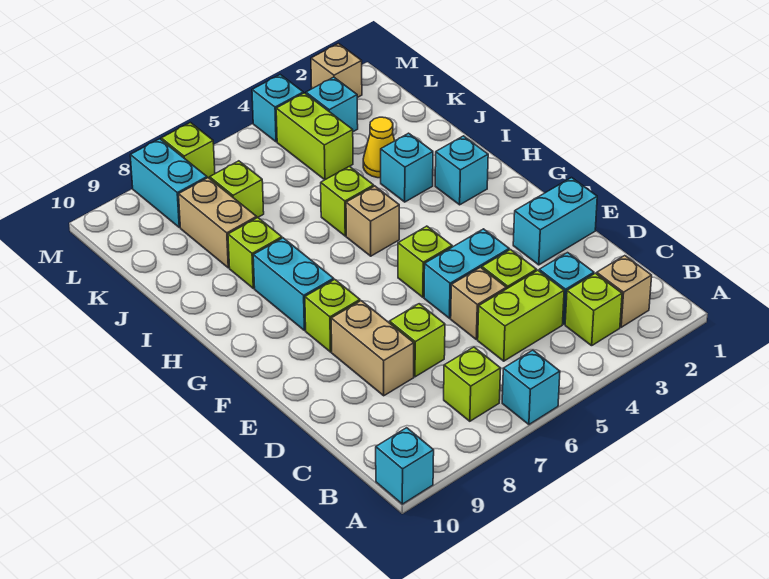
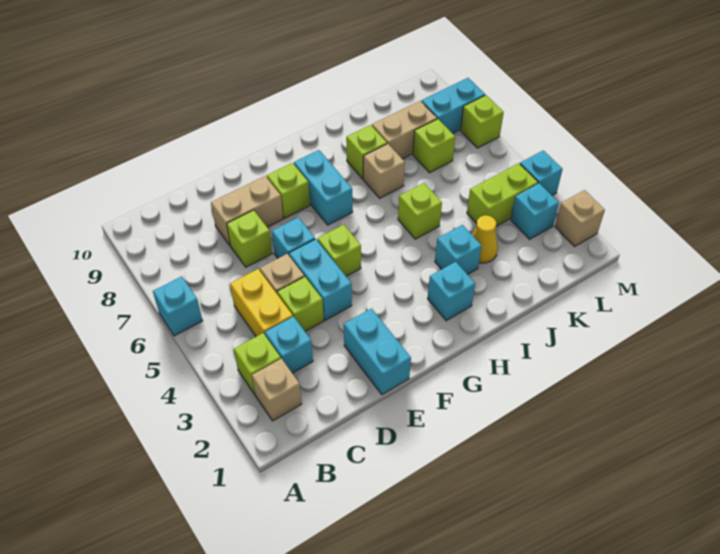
cyan 1x1 brick [376,428,434,504] -> cyan 1x1 brick moved to [272,217,315,258]
lime 1x1 brick [444,347,501,421] -> none
lime 1x2 brick [478,270,564,361] -> yellow 1x2 brick [230,269,293,336]
cyan 1x2 brick [253,238,334,331] -> cyan 1x2 brick turned to [294,150,353,225]
tan 1x1 brick [346,186,399,256] -> tan 1x1 brick moved to [363,144,405,198]

